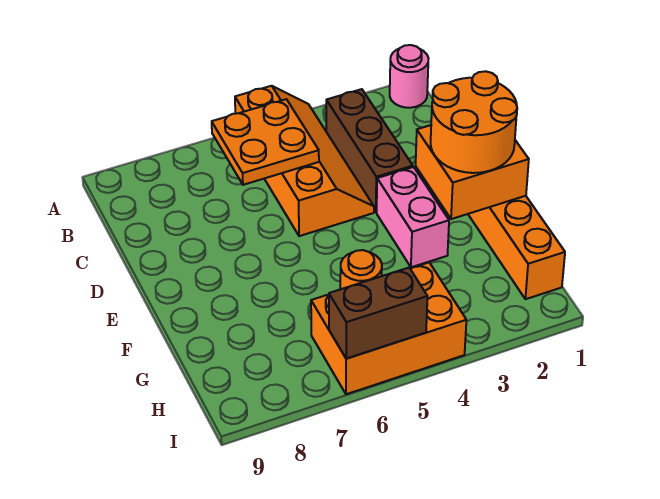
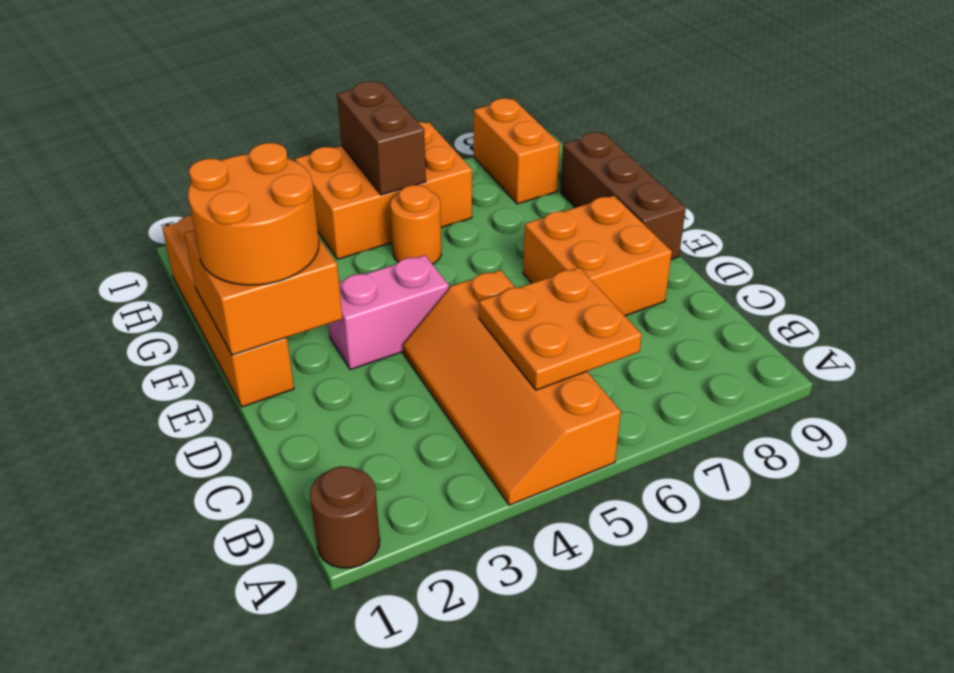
pink 1x1 round brick [390,45,429,108] -> brown 1x1 round brick [310,466,380,568]
brown 1x3 brick [326,89,413,212] -> brown 1x3 brick moved to [560,132,686,259]
none -> orange 2x2 brick [523,196,672,316]
pink 1x2 brick [377,167,449,267] -> pink 1x2 brick turned to [328,255,449,370]
none -> orange 1x2 brick [474,98,560,204]
brown 1x2 brick [329,268,428,359] -> brown 1x2 brick turned to [337,81,426,195]

